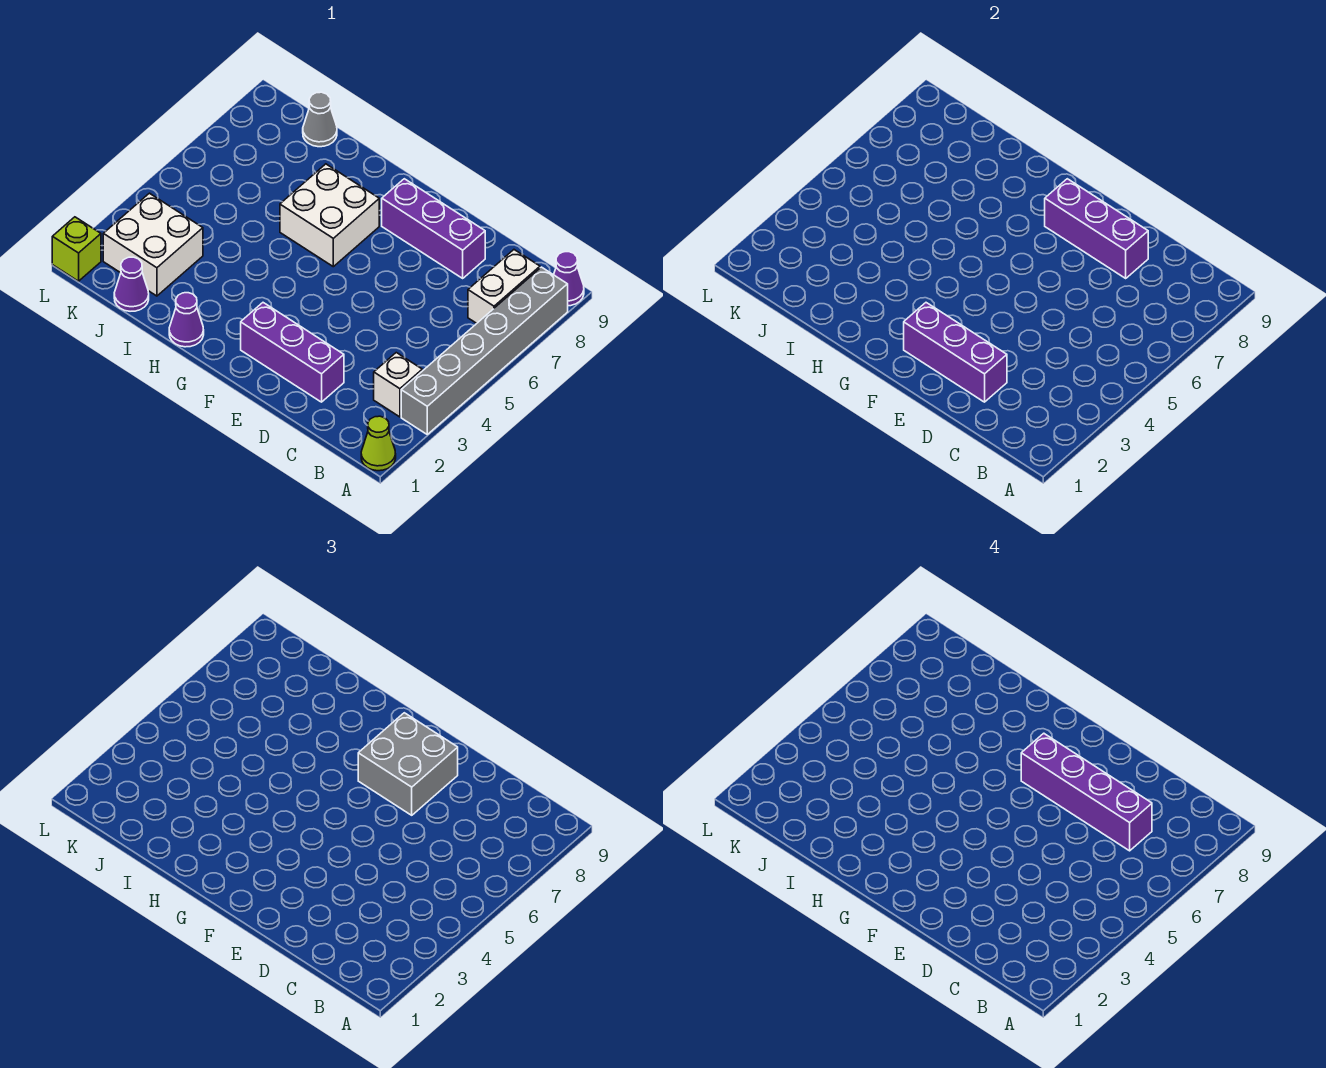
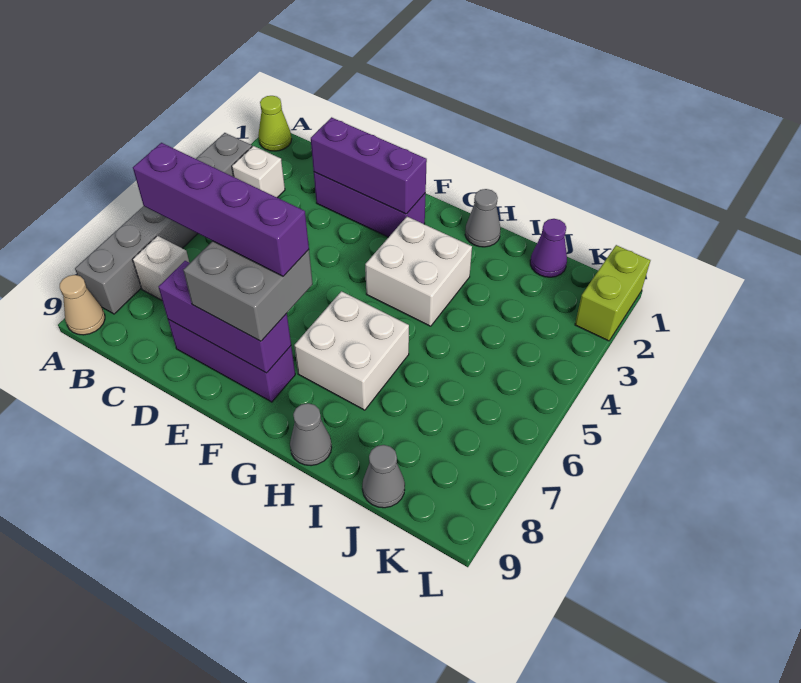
purple 1x1 cone [554,252,584,306] -> tan 1x1 cone [60,275,105,335]
white 1x2 brick [468,250,540,323] -> white 1x1 brick [133,236,189,300]
purple 1x1 cone [169,293,204,347] -> grey 1x1 cone [465,189,501,247]
none -> grey 1x1 cone [290,403,332,466]
white 2x2 brick [103,193,203,296] -> white 2x2 brick moved to [365,217,472,326]
lime 1x1 brick [52,217,101,281] -> lime 1x2 brick [575,245,650,341]

